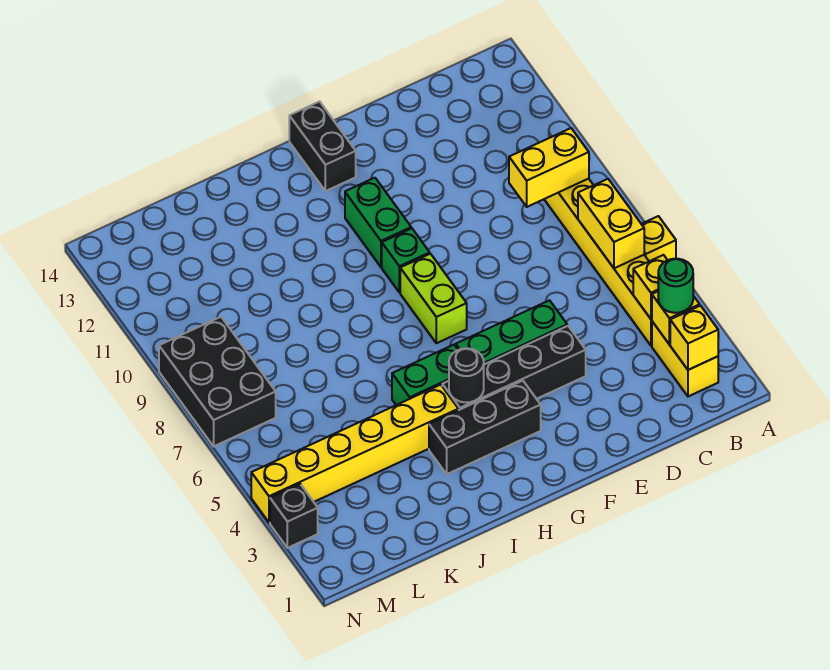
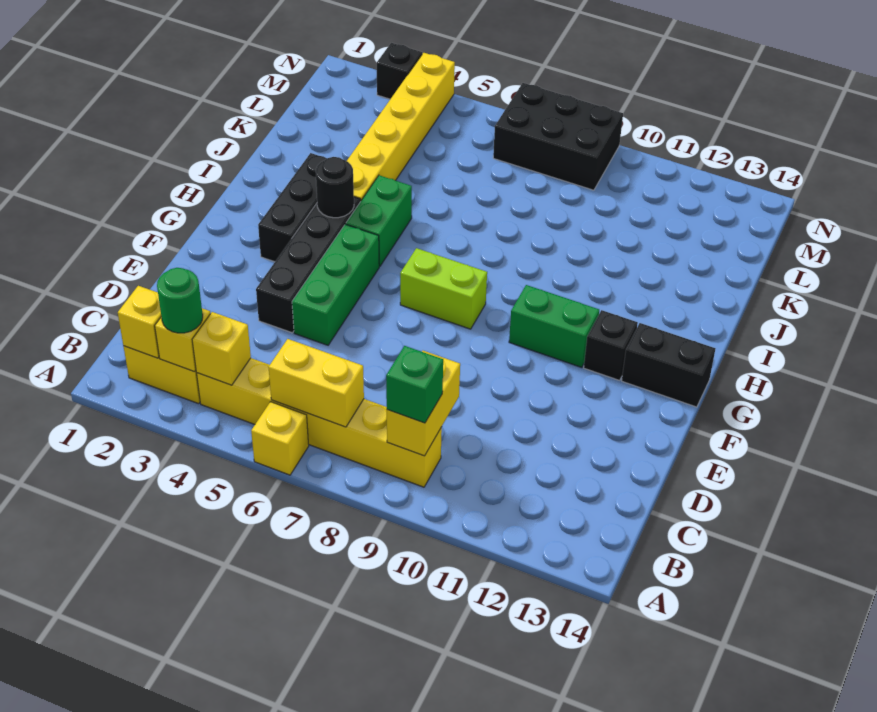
green 1x1 brick [382,228,430,293] -> green 1x1 brick moved to [386,346,443,423]
none -> black 1x1 brick [584,310,638,380]

